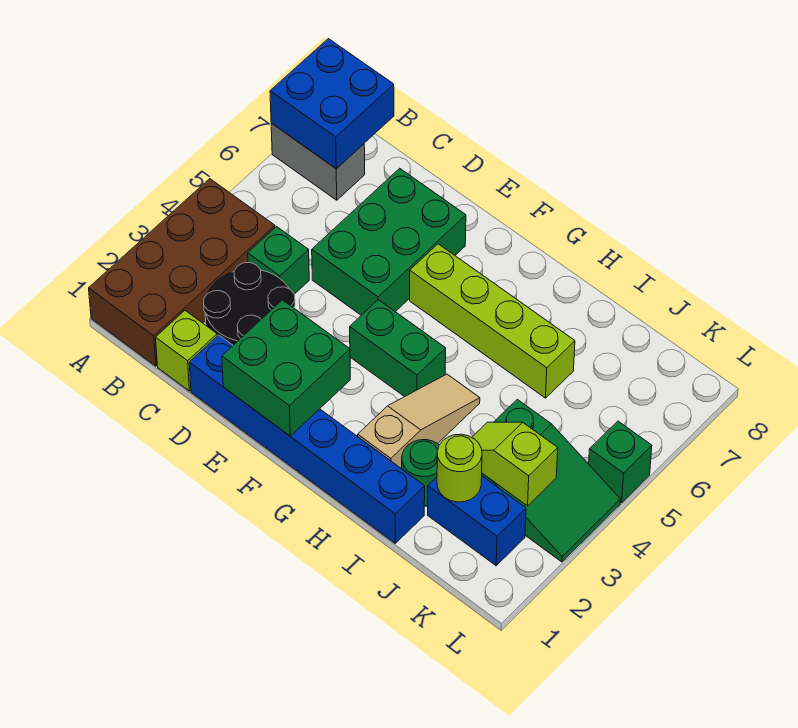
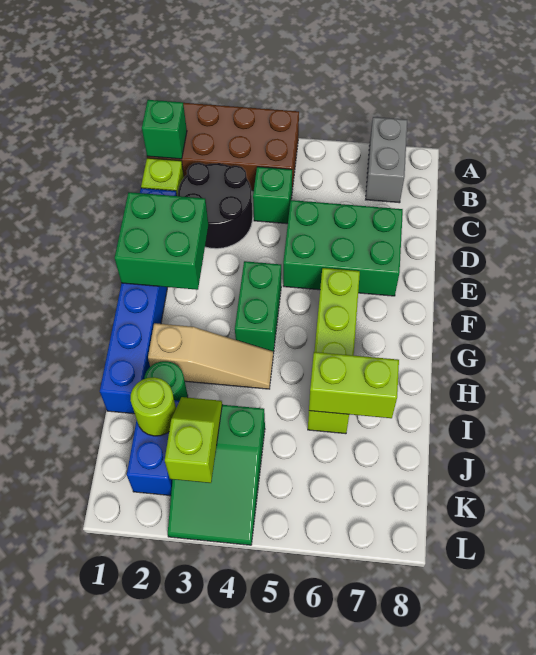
blue 2x2 brick [270,39,394,169] -> none
none -> lime 1x2 brick [309,352,399,418]
green 1x1 brick [589,421,652,503] -> green 1x1 brick moved to [142,100,187,159]

